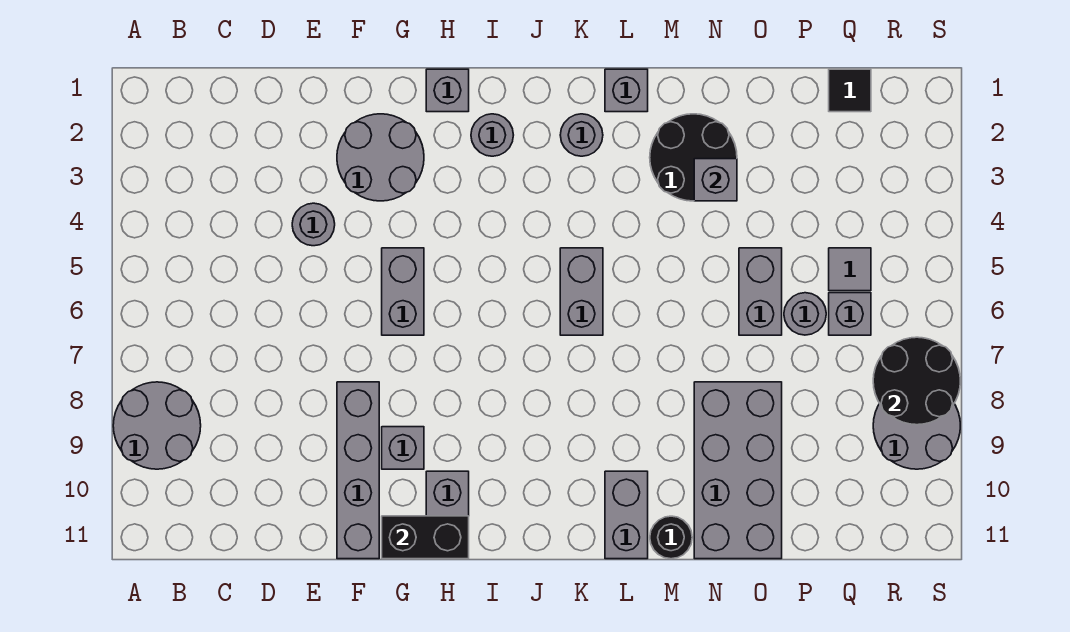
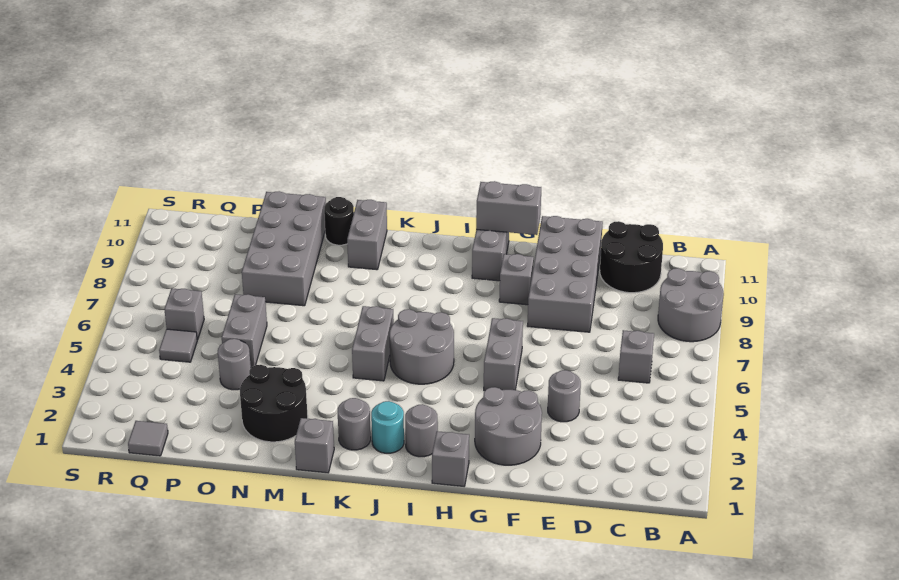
grey 1x4 brick [337,382,379,559] -> grey 2x4 brick [527,216,603,332]
black 1x2 brick [382,516,469,559] -> grey 1x2 brick [476,181,541,235]
none -> cyan 1x1 round brick [371,401,404,453]
grey 1x1 brick [694,159,737,201] -> grey 1x1 brick moved to [618,330,654,383]
grey 1x1 round brick [784,293,826,335] -> grey 1x1 round brick moved to [218,339,251,390]
black 1x1 tile [829,69,871,112] -> grey 1x1 tile [128,421,168,456]
black 2x2 round brick [873,337,960,425] -> black 2x2 round brick moved to [600,221,663,293]
grey 2x2 round brick [873,403,960,469] -> grey 2x2 round brick moved to [390,309,454,384]

